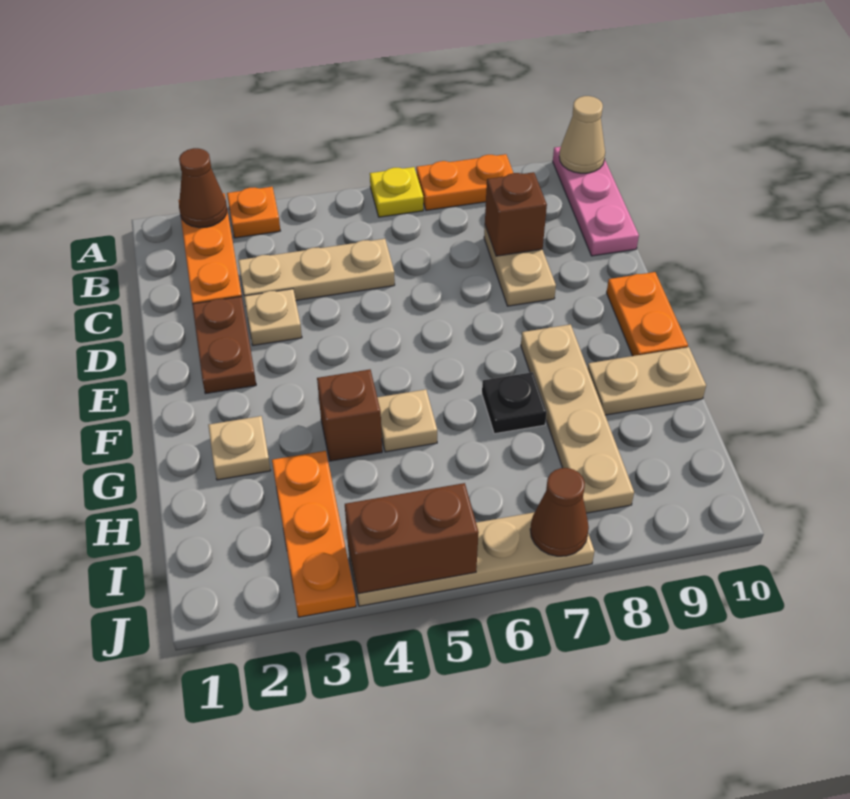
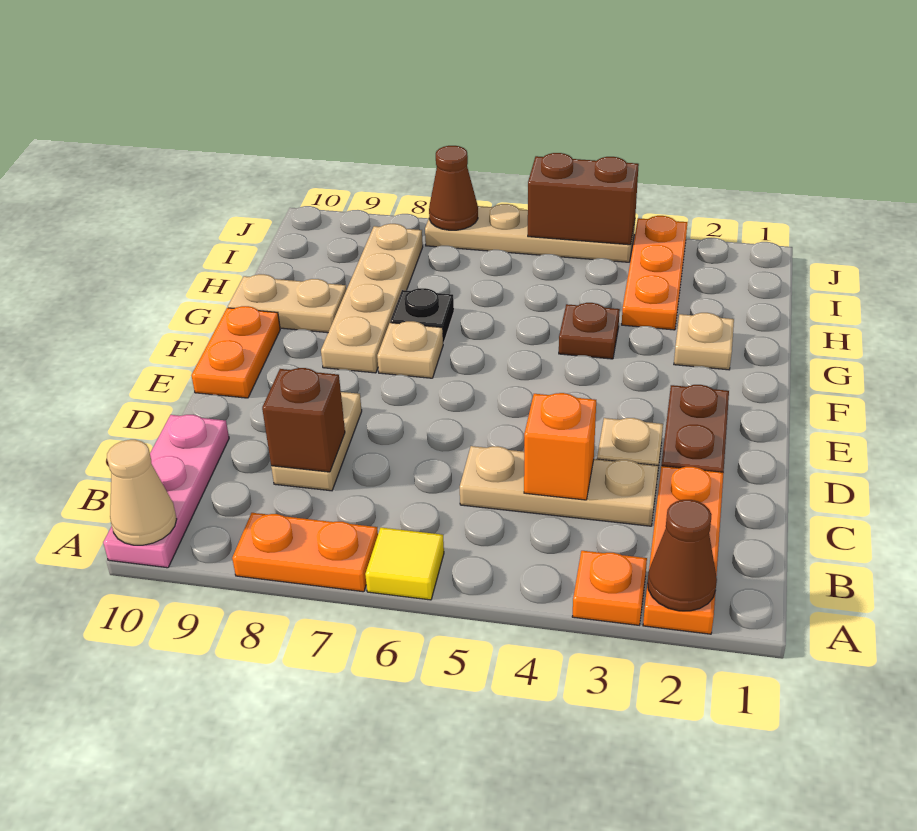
yellow 1x1 plate [370,167,423,217] -> yellow 1x1 tile [365,528,444,600]
none -> orange 1x1 brick [524,393,596,500]
brown 1x1 brick [317,369,382,461] -> brown 1x1 plate [559,303,620,359]
tan 1x1 plate [377,389,437,452] -> tan 1x1 plate moved to [377,321,443,378]

